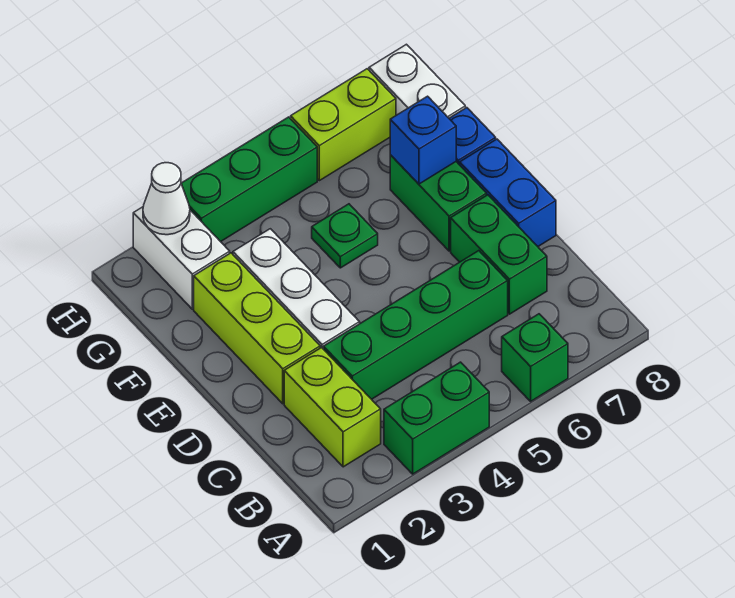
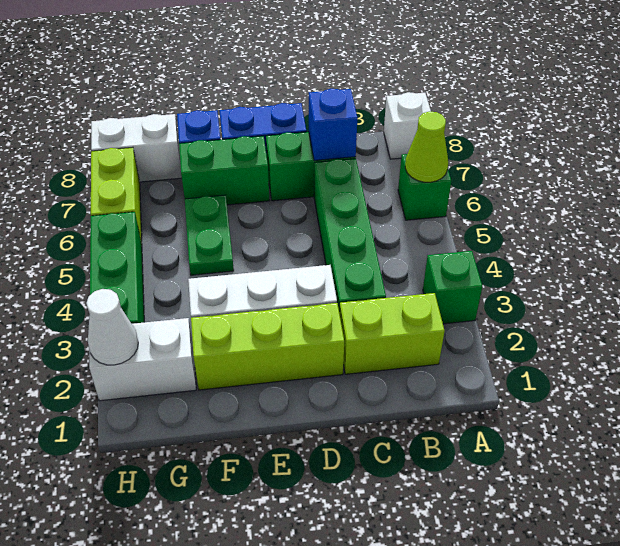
green 1x2 brick [384,362,489,474] -> green 1x1 brick [423,251,482,324]
none -> lime 1x1 cone [405,111,448,182]
none -> white 1x1 brick [384,92,431,159]
green 1x1 plate [312,204,378,268] -> green 1x2 plate [185,195,234,275]
blue 1x1 brick [390,96,456,184] -> blue 1x1 brick moved to [309,89,358,161]

